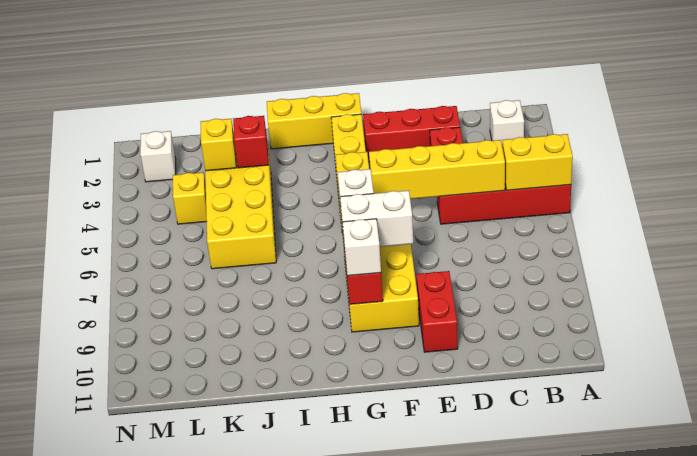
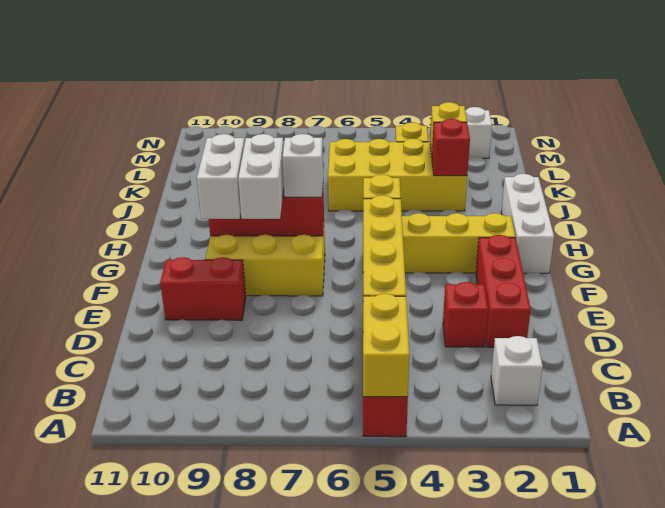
yellow 1x3 brick [267,93,361,149] -> white 1x3 brick [501,174,554,273]
white 1x1 brick [342,219,381,276] -> white 1x2 brick [197,134,244,219]

